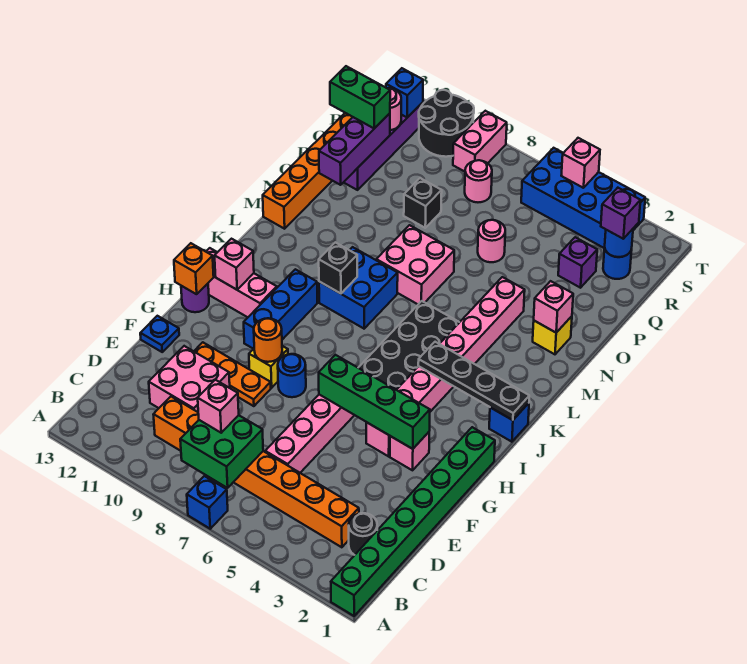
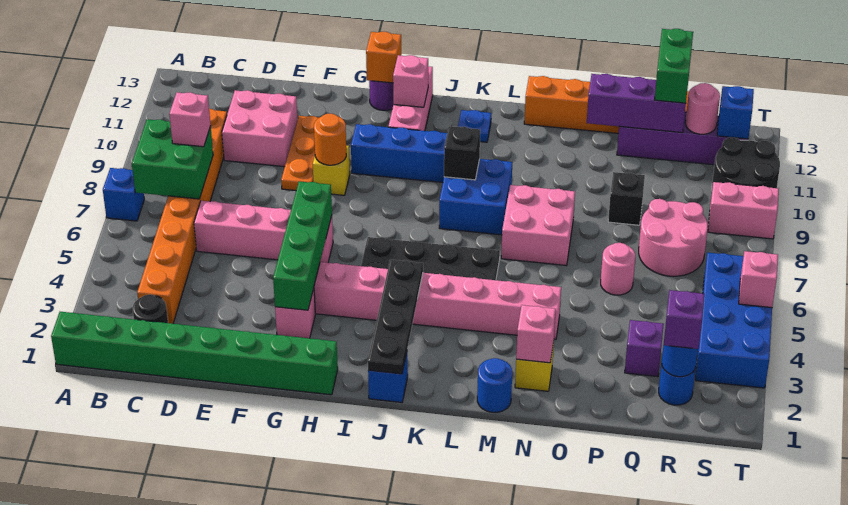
blue 1x1 plate [140,316,179,352] -> blue 1x1 plate moved to [458,110,491,142]
blue 1x1 round brick [278,354,306,397] -> blue 1x1 round brick moved to [477,358,512,412]
pink 1x1 round brick [465,160,492,202] -> pink 2x2 round brick [639,199,708,276]

